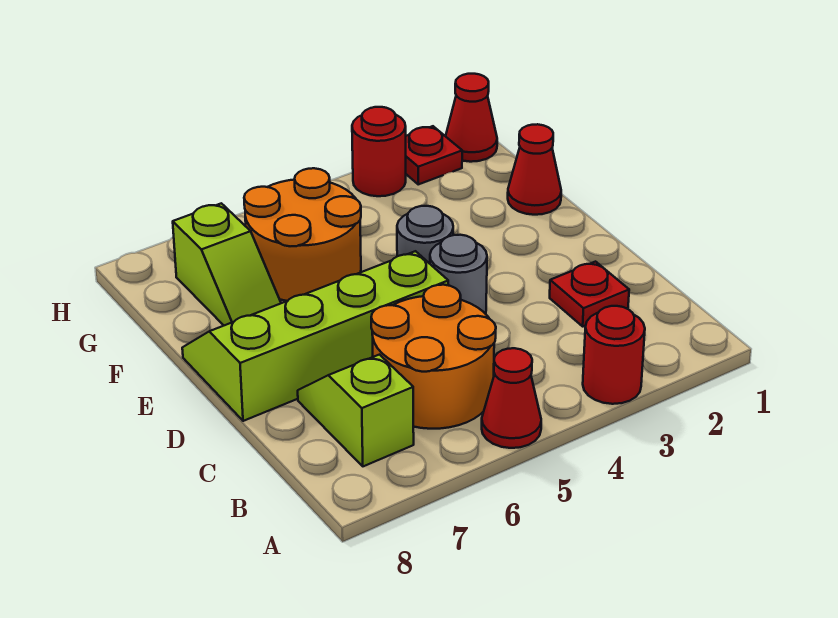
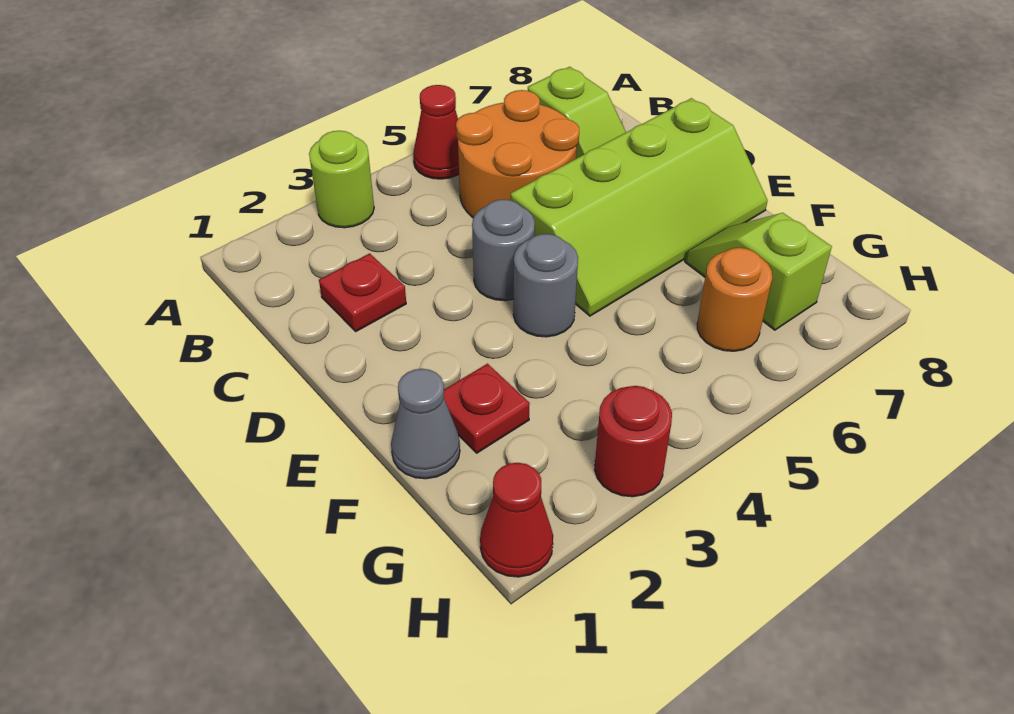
red 1x1 round brick [583,306,645,404] -> lime 1x1 round brick [309,131,374,228]
red 1x1 cone [508,124,561,215] -> grey 1x1 cone [391,369,460,479]
orange 2x2 round brick [244,168,361,301] -> orange 1x1 round brick [697,248,772,351]
red 1x1 plate [406,126,462,184] -> red 1x1 plate moved to [444,364,530,453]

